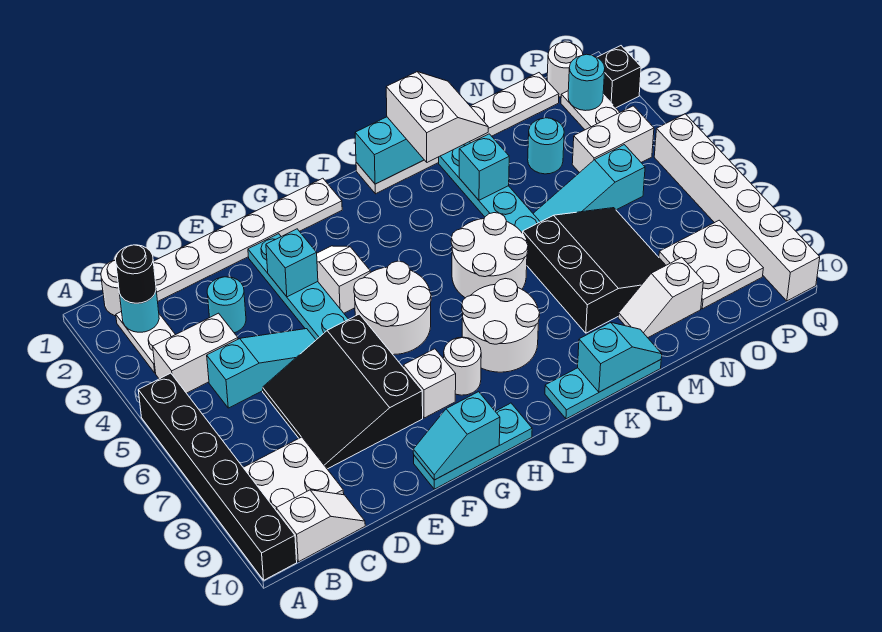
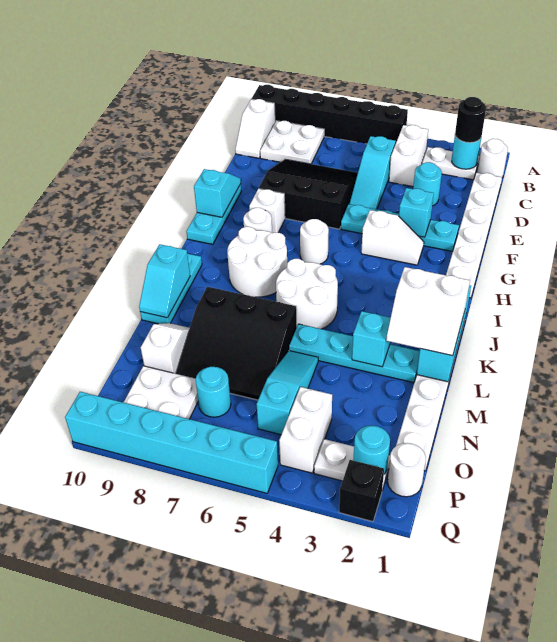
white 2x2 round brick [354,261,431,355] -> white 1x1 round brick [300,219,329,264]
cyan 1x1 round brick [528,118,564,174] -> cyan 1x1 round brick moved to [196,367,231,417]
white 1x6 brick [654,114,820,301] -> cyan 1x6 brick [65,392,278,493]

